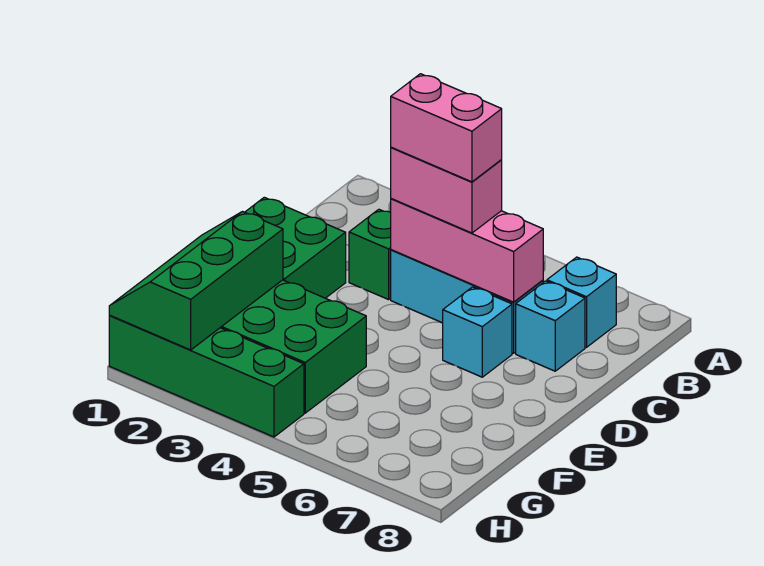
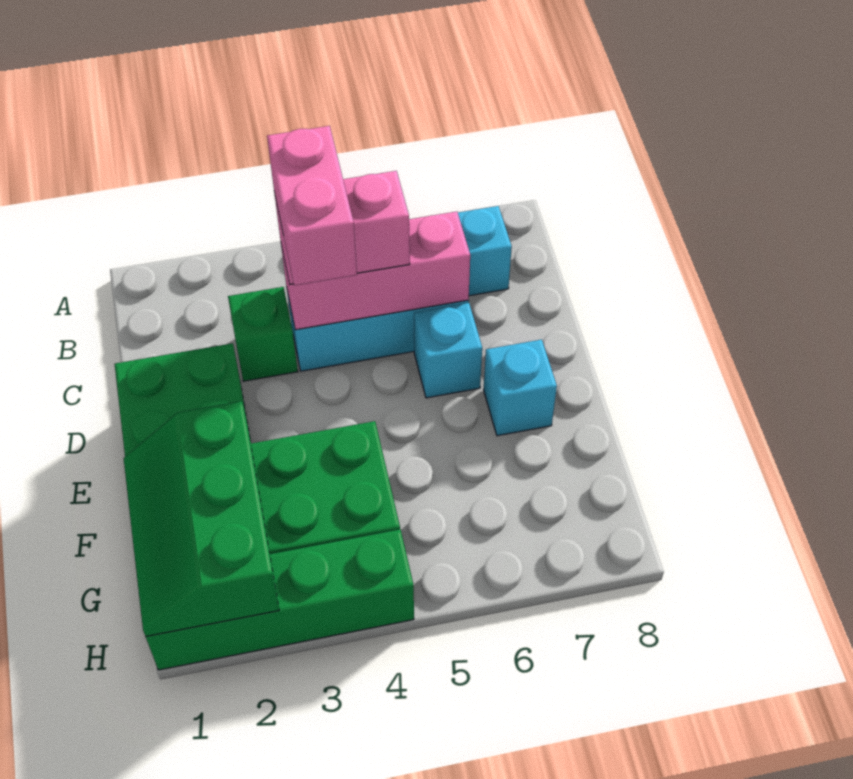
pink 1x2 brick [391,74,502,182] -> pink 1x2 brick turned to [267,126,357,286]
cyan 1x1 brick [516,281,585,371] -> cyan 1x1 brick moved to [484,340,557,436]

